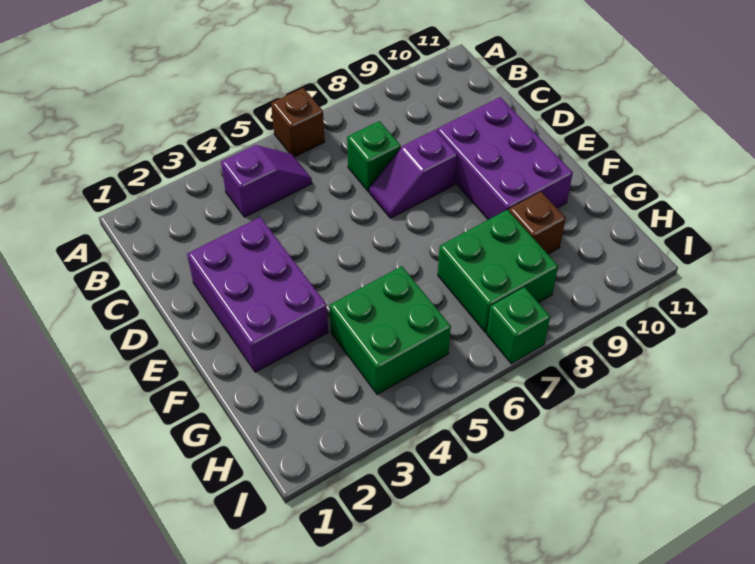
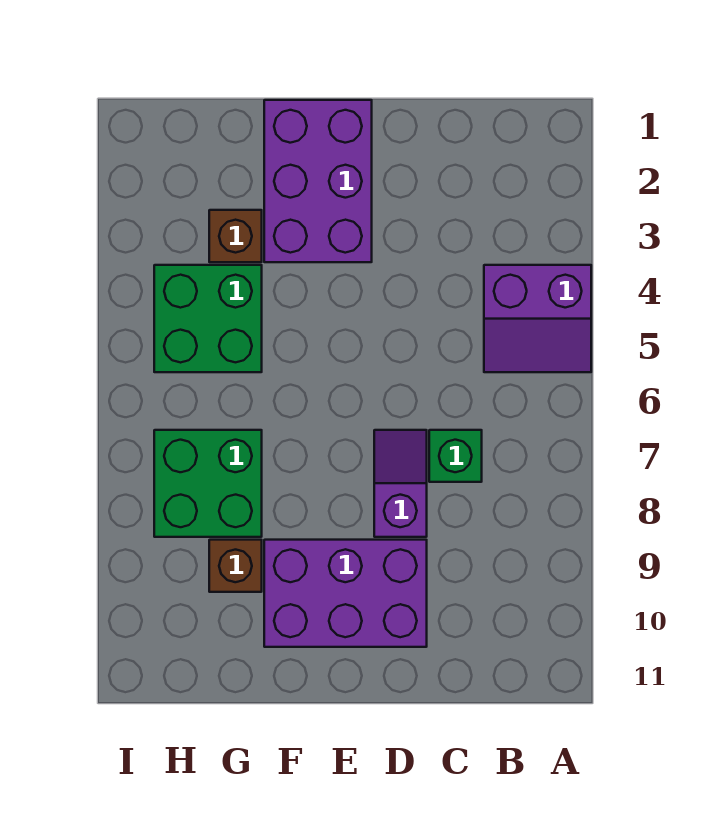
brown 1x1 brick [271,88,325,157] -> brown 1x1 brick moved to [209,210,262,262]
purple 1x2 slope [221,145,312,217] -> purple 2x2 slope [484,265,591,372]
purple 2x3 brick [187,217,328,372] -> purple 2x3 brick turned to [264,100,372,262]
green 1x1 brick [487,287,550,364] -> none

